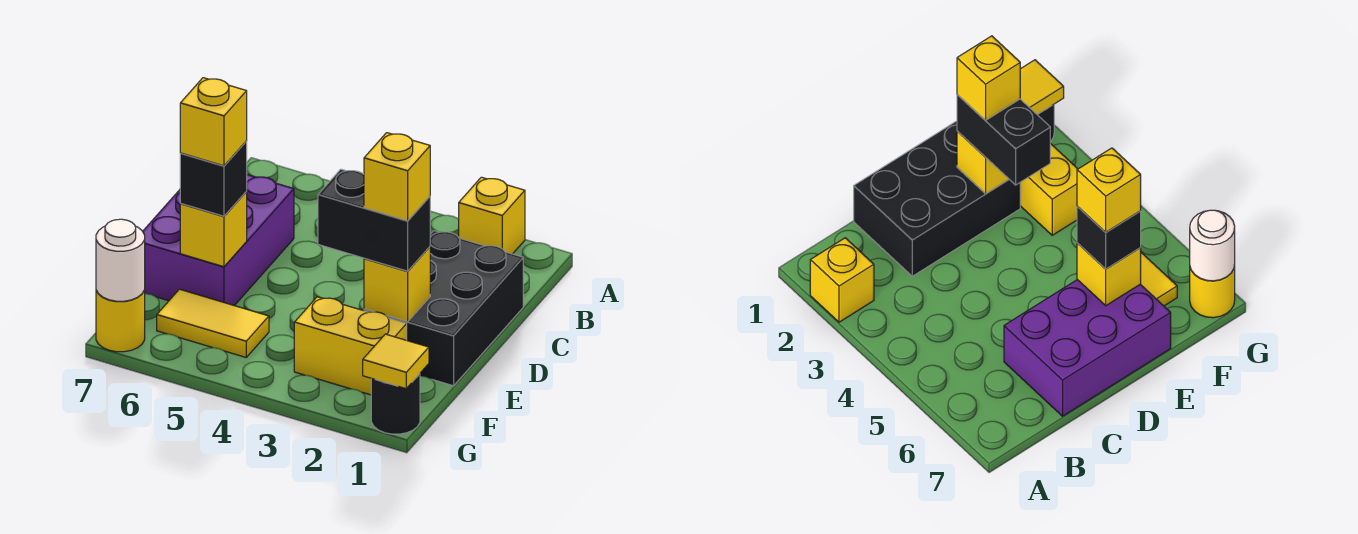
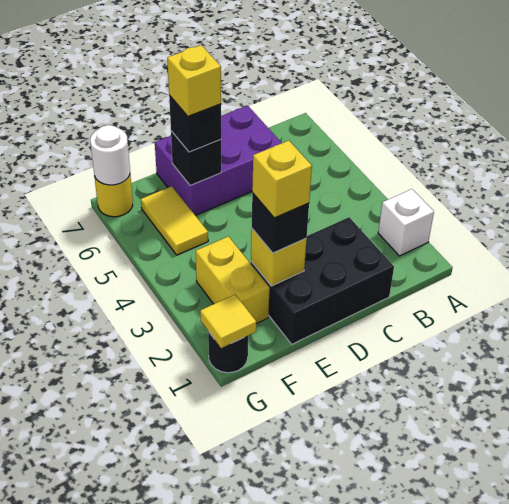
yellow 1x1 brick [459,177,525,254] -> white 1x1 brick [378,189,434,256]
black 1x2 brick [318,169,430,271] -> black 1x1 brick [252,193,309,253]
yellow 1x1 brick [180,192,247,267] -> black 1x1 brick [171,131,221,186]

